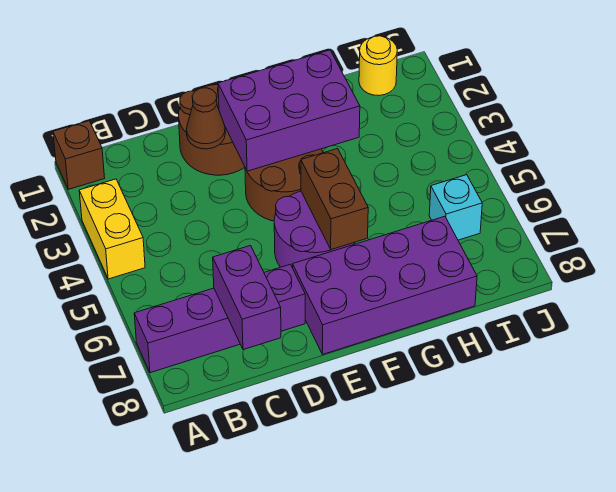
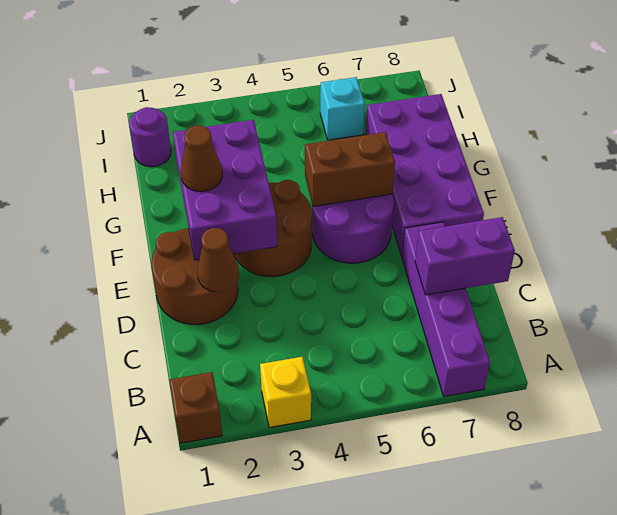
yellow 1x2 brick [79,179,145,279] -> yellow 1x1 brick [260,357,311,428]
none -> brown 1x1 cone [181,125,222,191]
yellow 1x1 round brick [359,36,397,96] -> purple 1x1 round brick [129,107,171,167]

